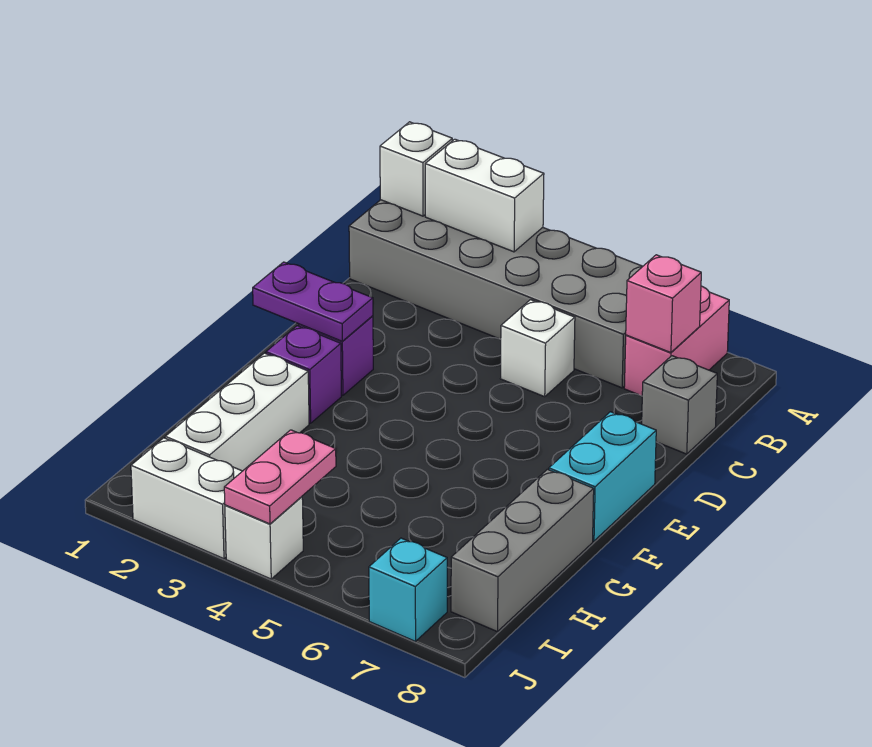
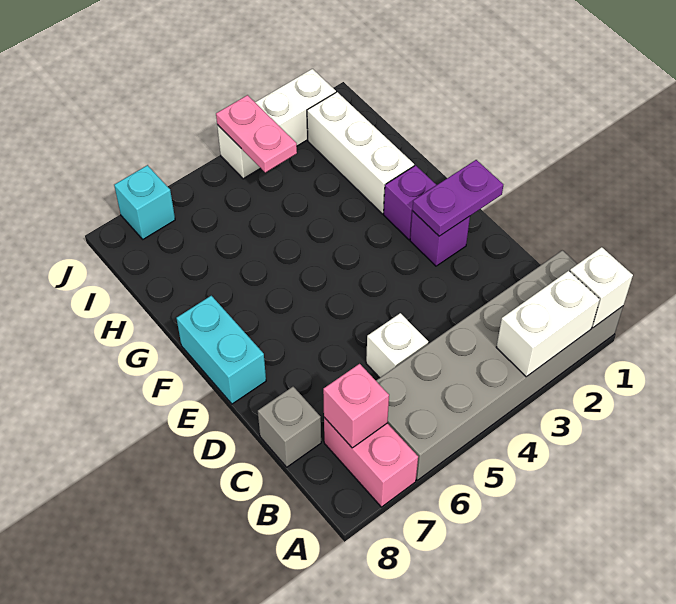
grey 1x3 brick [451,469,594,632] -> none

